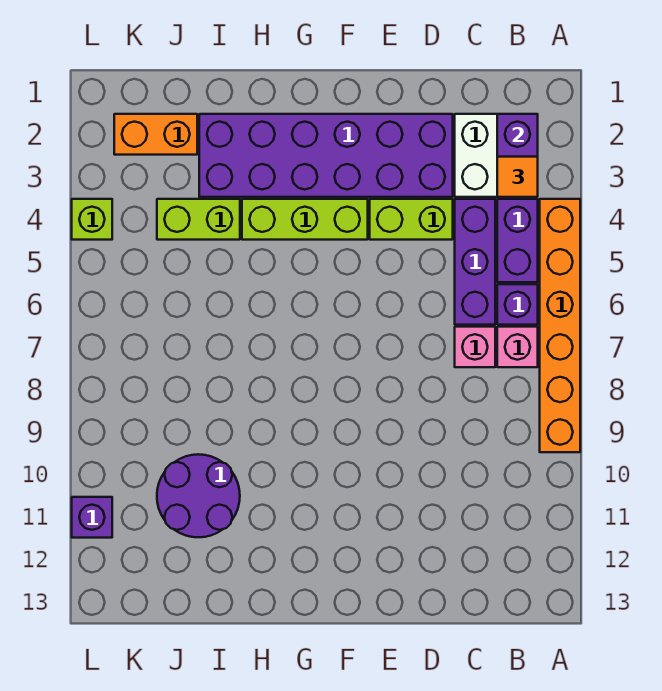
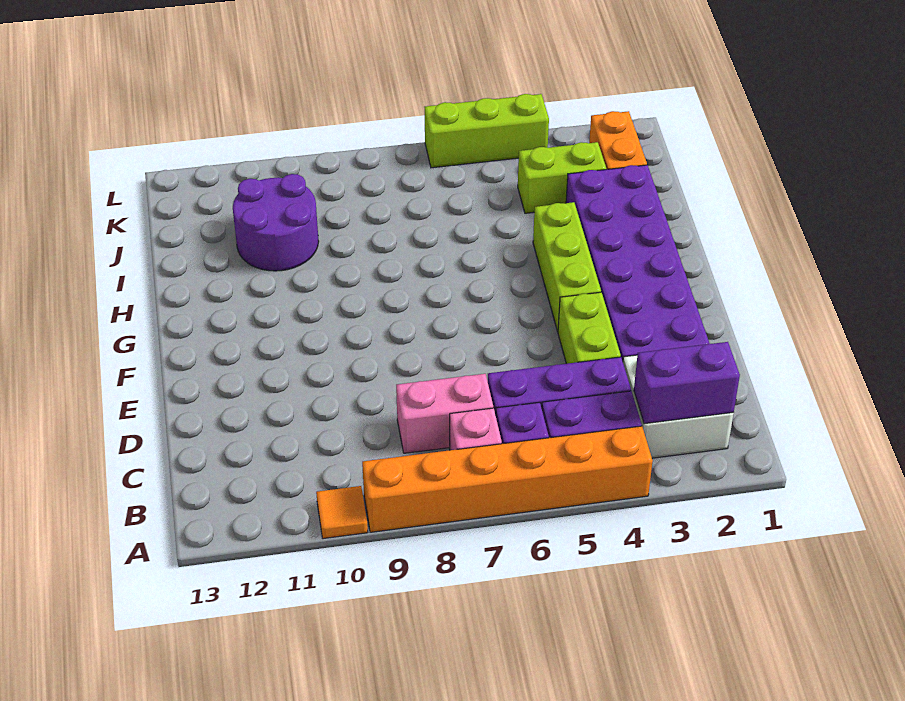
orange 1x1 tile [497,157,538,197] -> orange 1x1 tile moved to [316,486,368,539]
pink 1x1 brick [455,327,495,367] -> pink 1x2 brick [396,374,493,453]
lime 1x2 brick [157,199,240,240] -> lime 1x2 brick turned to [518,142,606,213]
lime 1x1 brick [72,199,112,240] -> lime 1x3 brick [425,94,549,168]
purple 1x1 brick [72,497,112,538] -> none

